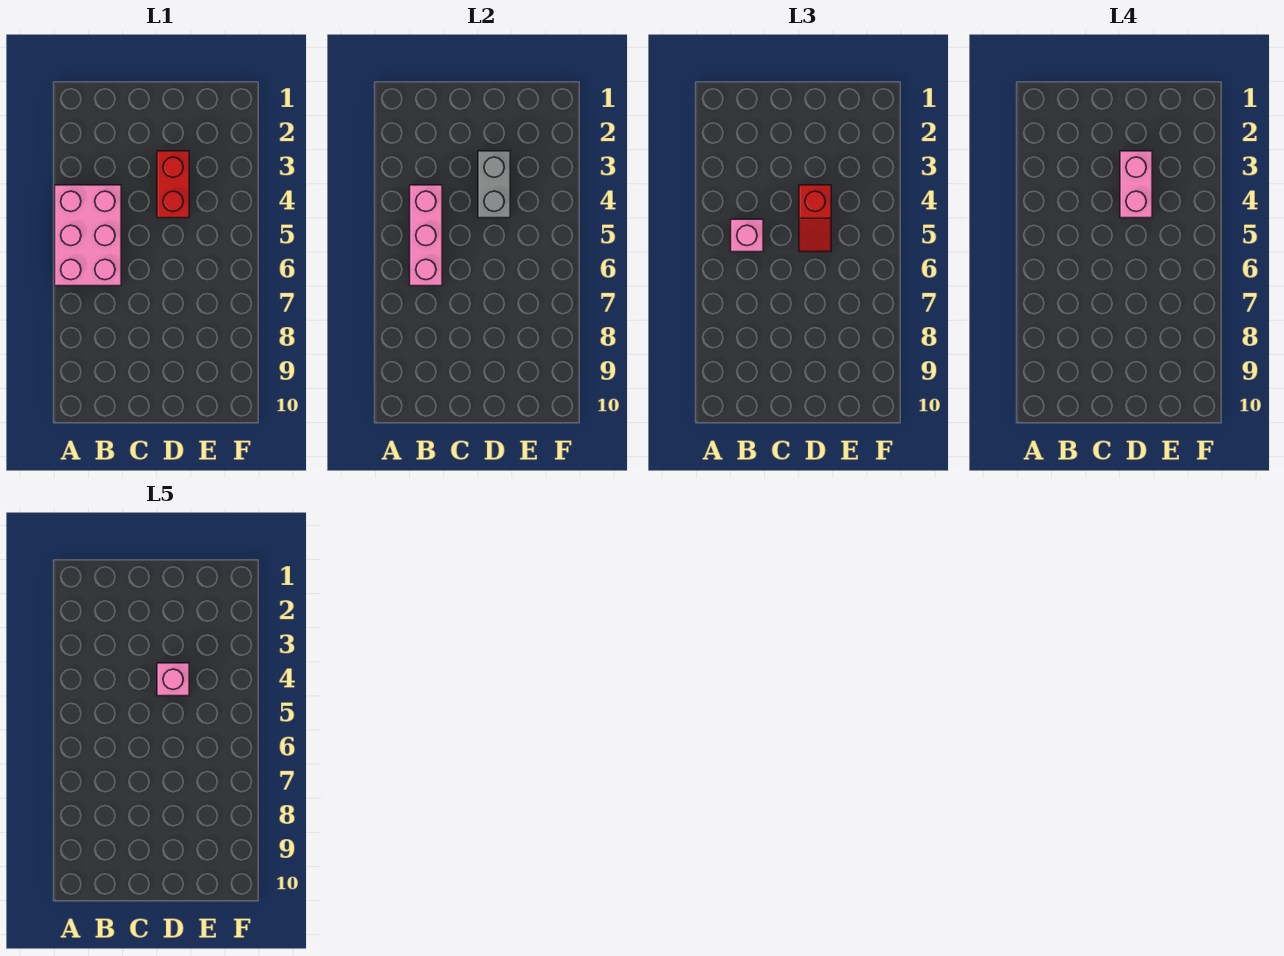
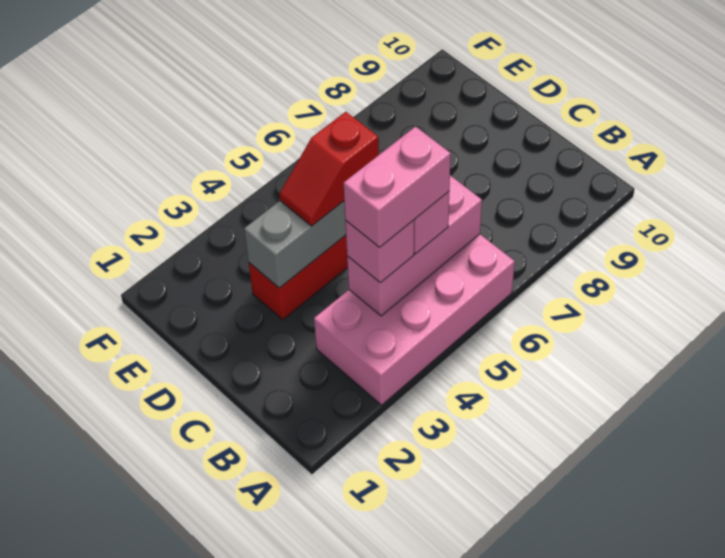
pink 2x3 brick [55,185,121,286] -> pink 2x4 brick [314,234,515,405]
pink 1x2 brick [1120,151,1152,218] -> pink 1x2 brick moved to [344,127,451,248]
red 1x2 slope [799,185,831,252] -> red 1x2 slope turned to [279,112,379,226]
pink 1x1 brick [157,663,189,696] -> pink 1x1 brick moved to [345,220,414,282]

